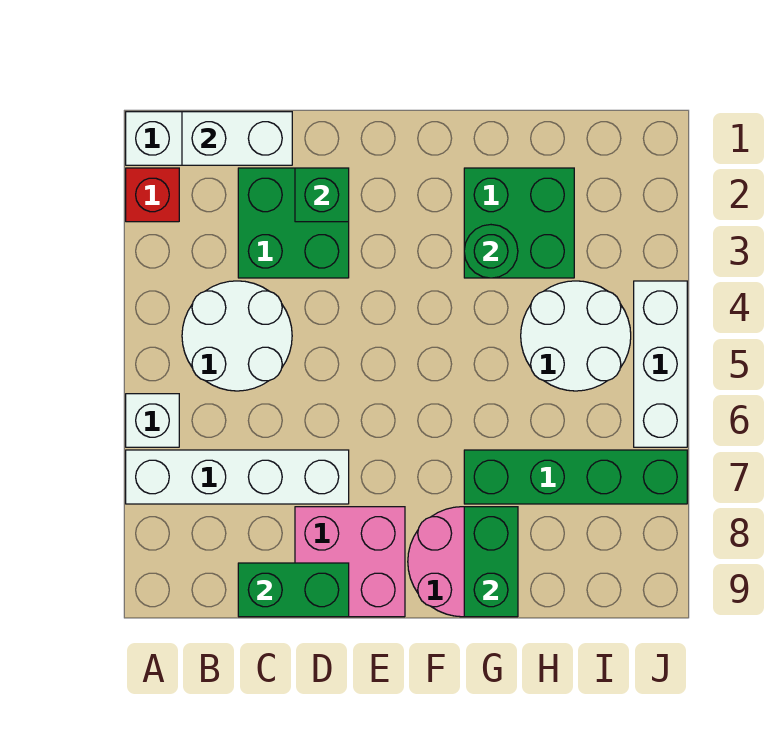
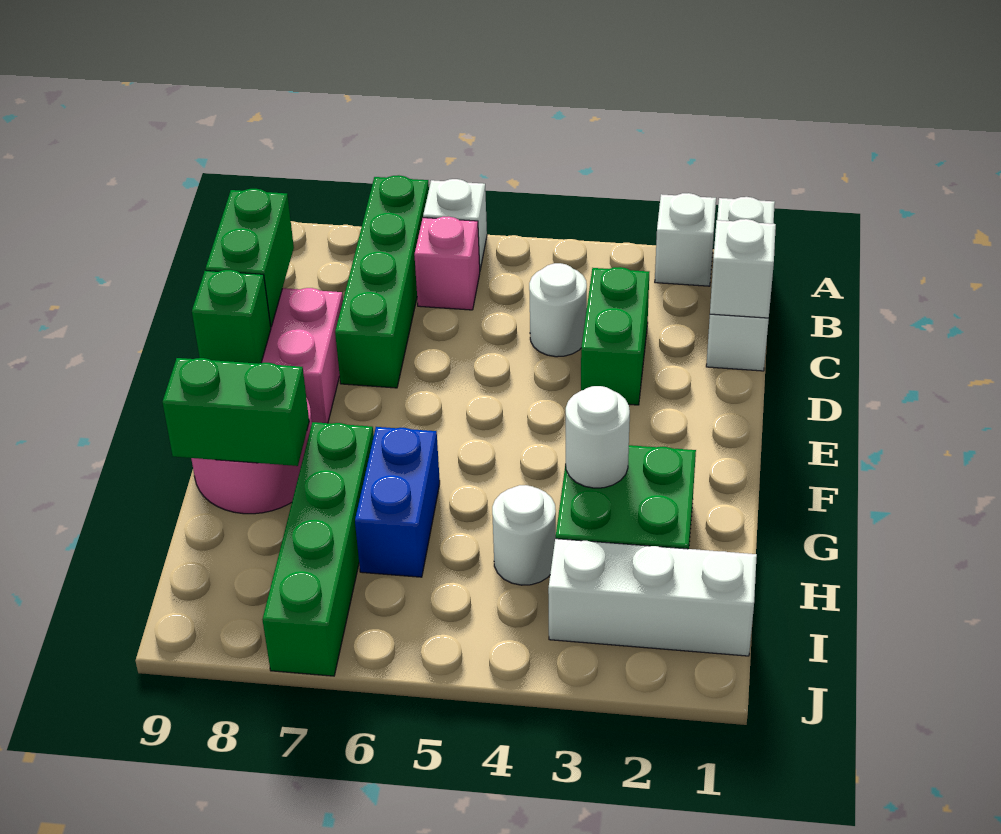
red 1x1 brick [126,168,179,222] -> white 1x1 brick [655,193,716,286]
white 1x4 brick [126,450,349,504] -> green 1x4 brick [335,175,429,388]
white 1x2 brick [182,112,292,165] -> white 1x1 brick [710,219,776,318]
white 2x2 round brick [182,281,292,391] -> white 1x1 round brick [529,263,587,357]
none -> pink 1x1 brick [414,217,480,310]
green 2x2 brick [238,168,349,278] -> green 1x2 brick [581,267,649,405]
green 1x1 brick [295,168,349,222] -> green 1x1 brick moved to [192,270,271,364]
green 1x1 round brick [464,225,518,278] -> white 1x1 round brick [566,386,630,488]
none -> blue 1x2 brick [355,427,440,577]
white 2x2 round brick [521,281,631,391] -> white 1x1 round brick [492,485,556,585]
white 1x3 brick [634,281,687,447] -> white 1x3 brick moved to [548,539,757,656]

